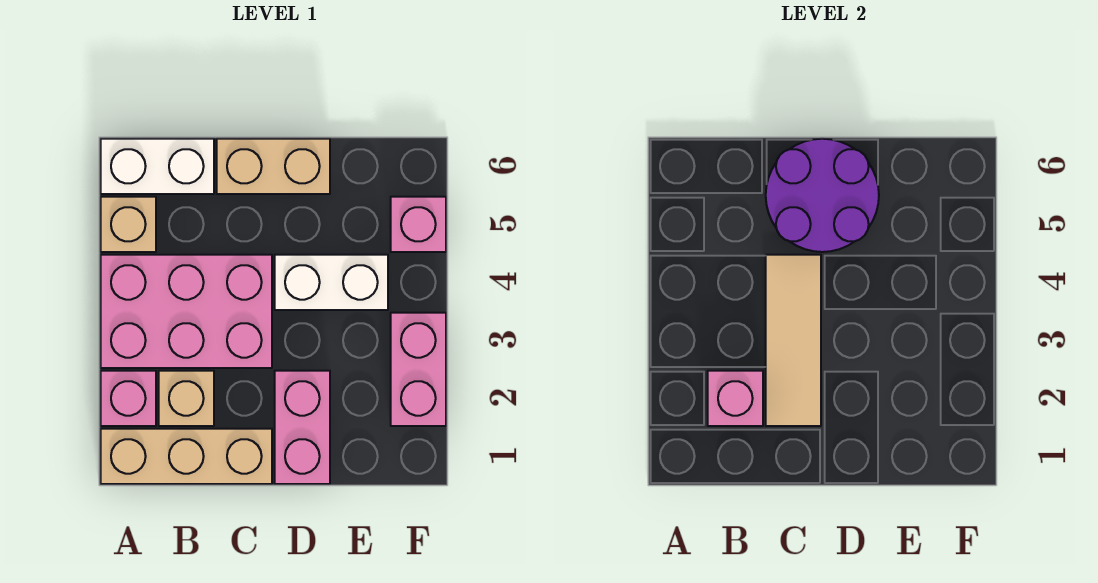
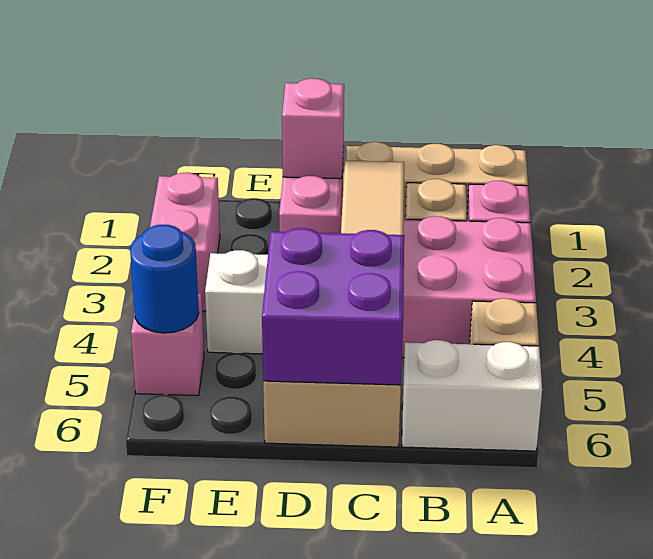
pink 1x1 brick [708,371,763,426] -> pink 1x1 brick moved to [282,78,344,179]
purple 2x2 round brick [766,139,879,252] -> purple 2x2 brick [262,228,404,385]
none -> blue 1x1 round brick [130,224,199,333]

